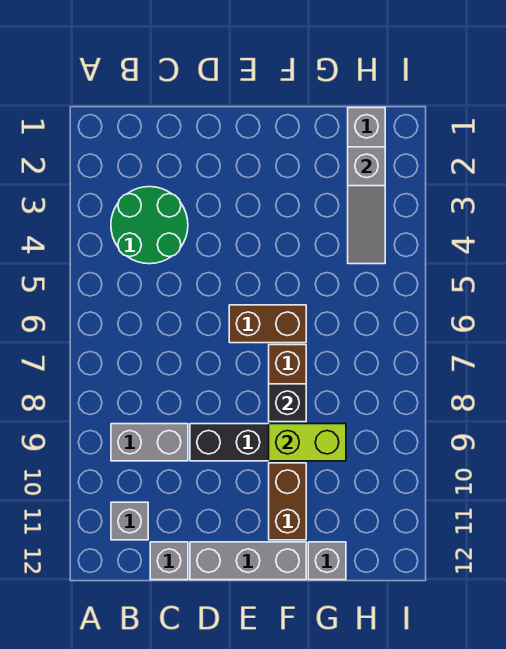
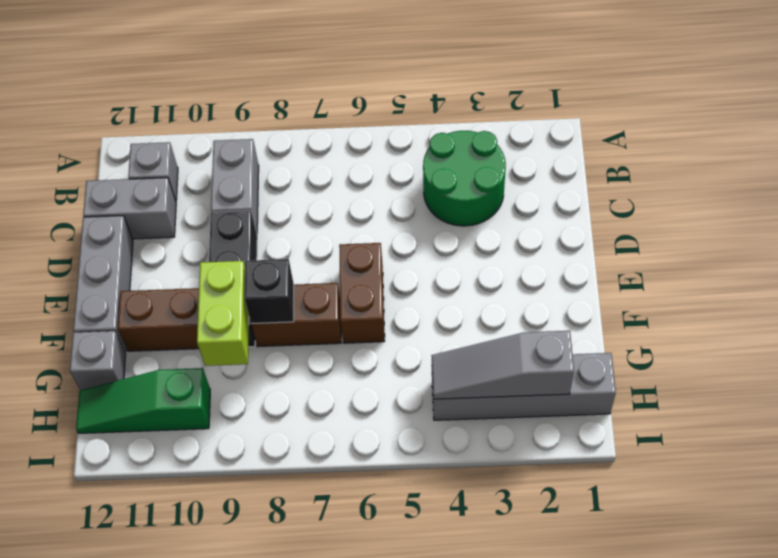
grey 1x1 brick [150,542,188,580] -> grey 1x2 brick [83,178,176,239]
none -> green 1x3 slope [76,368,210,433]

